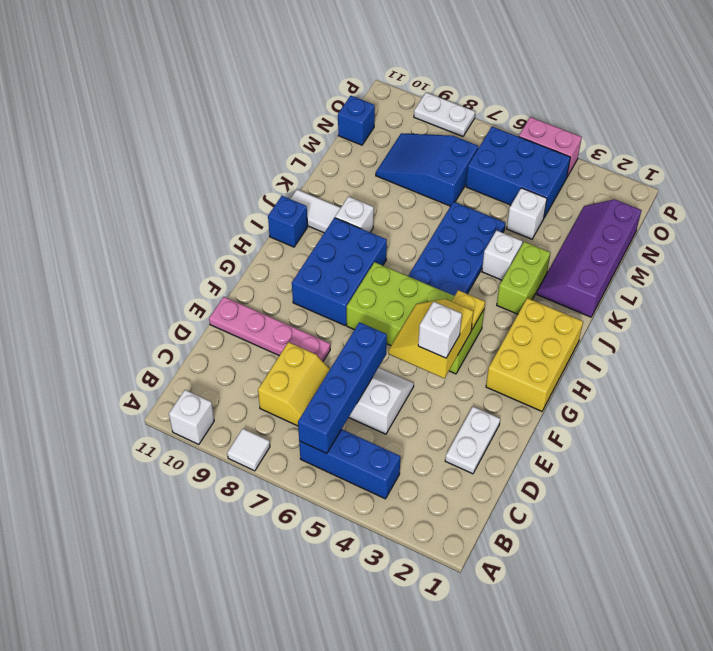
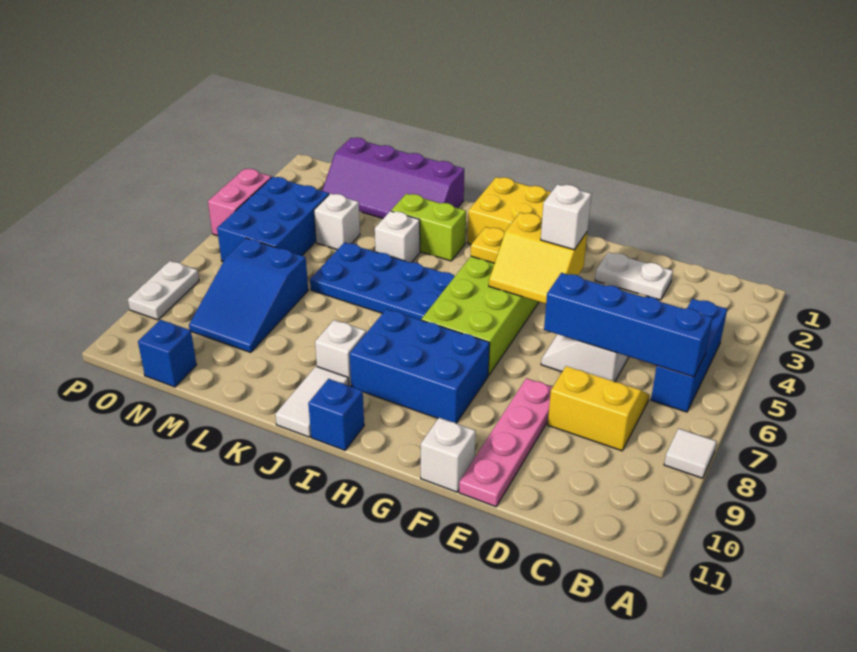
white 1x1 brick [169,390,214,445] -> white 1x1 brick moved to [421,418,476,492]

